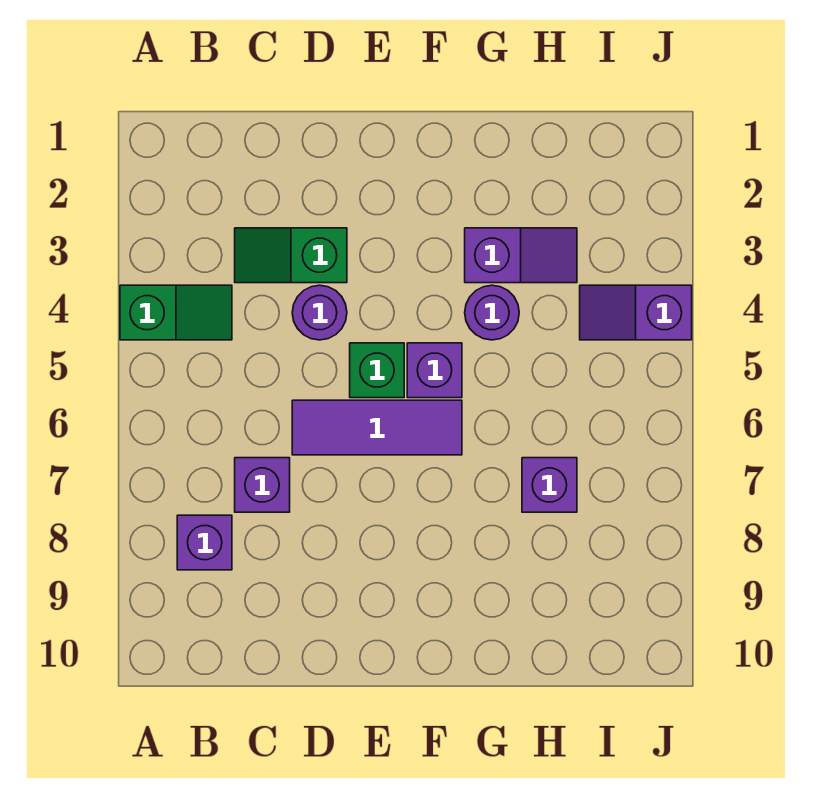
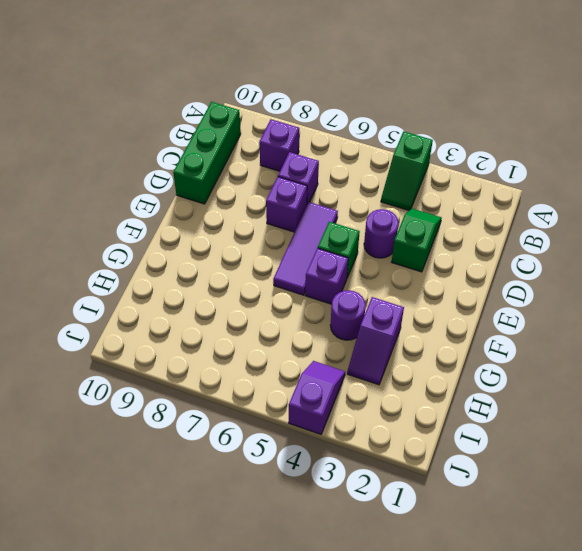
none -> green 1x3 brick [173,102,241,204]
purple 1x1 brick [522,458,577,512] -> purple 1x1 brick moved to [266,177,307,232]

